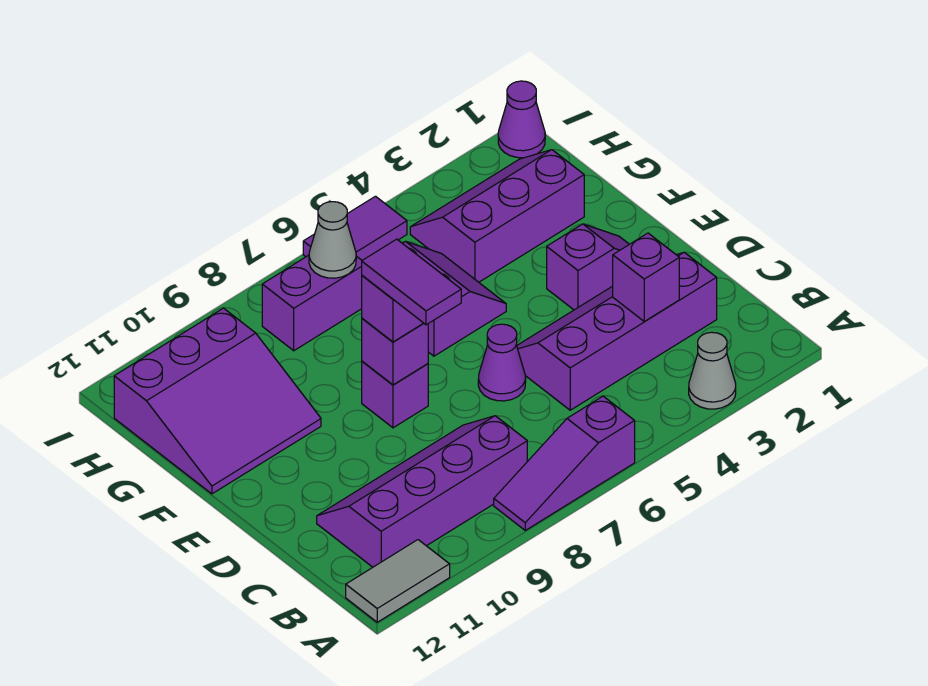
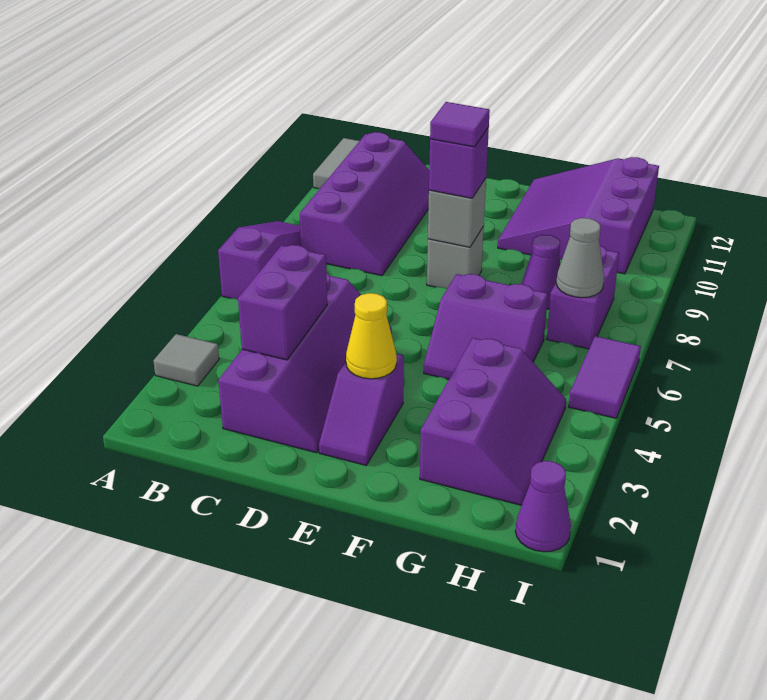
grey 1x1 cone [689,332,736,409] -> grey 1x1 tile [153,334,219,386]
purple 1x1 brick [613,233,679,322] -> purple 1x2 brick [238,245,327,360]
purple 1x1 cone [478,324,526,401] -> purple 1x1 cone moved to [522,235,560,309]
purple 1x2 tile [362,239,461,325] -> purple 1x1 tile [430,102,490,147]
none -> yellow 1x1 cone [346,293,397,379]
purple 1x1 brick [362,361,428,428] -> grey 1x1 brick [427,227,484,288]
purple 1x1 brick [362,318,428,385] -> grey 1x1 brick [428,178,486,247]

